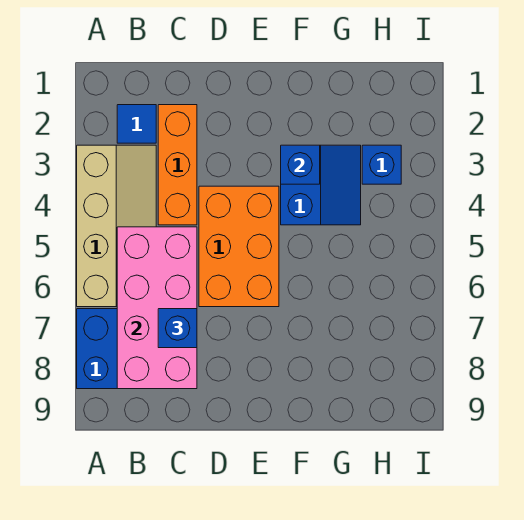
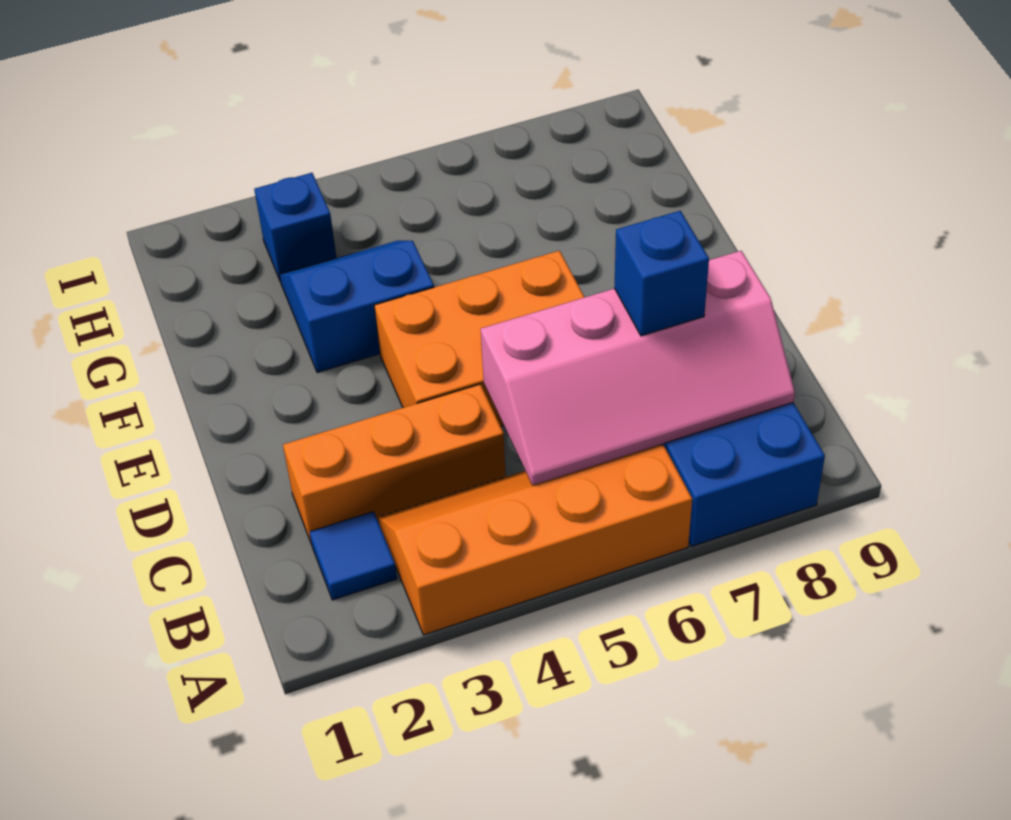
tan 2x4 slope [77,145,156,307] -> orange 2x4 slope [378,445,692,635]
pink 2x4 brick [117,227,197,389] -> pink 2x4 slope [481,251,795,485]
blue 1x1 brick [281,145,320,184] -> none

